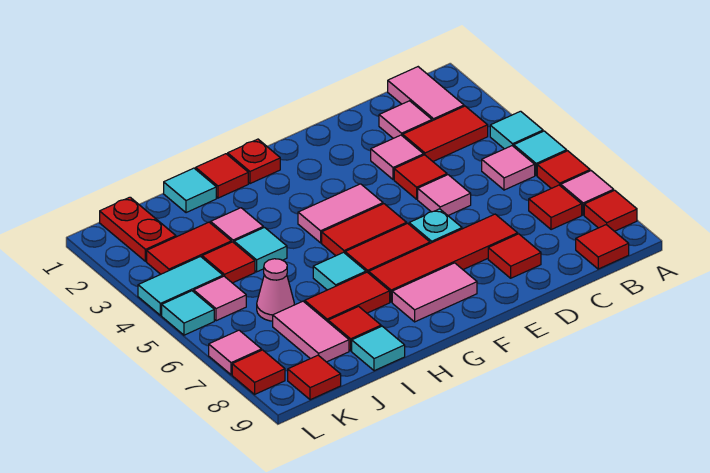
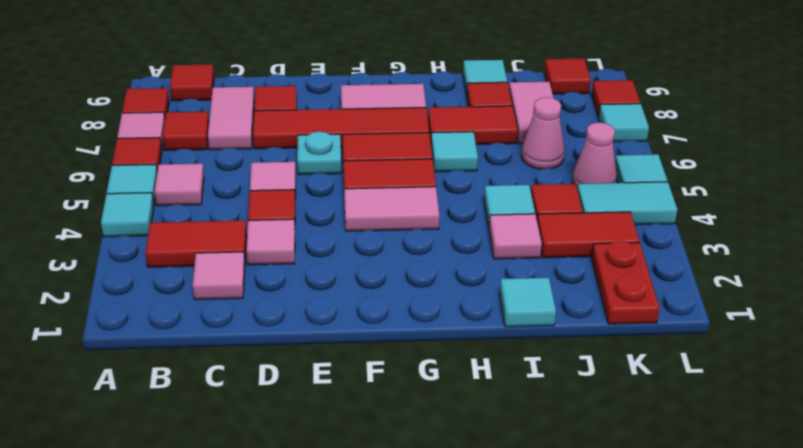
pink 1x2 tile [388,67,464,121] -> pink 1x2 tile moved to [208,87,254,150]
red 1x1 plate [228,139,280,184] -> none
red 1x1 tile [196,154,248,198] -> none
pink 1x1 tile [194,276,246,321] -> pink 1x1 cone [572,122,617,188]
pink 1x1 tile [209,330,262,375] -> cyan 1x1 tile [599,104,649,142]

